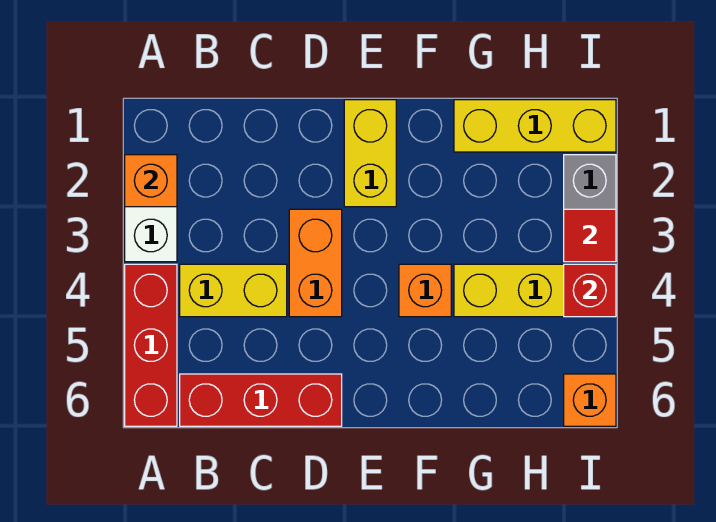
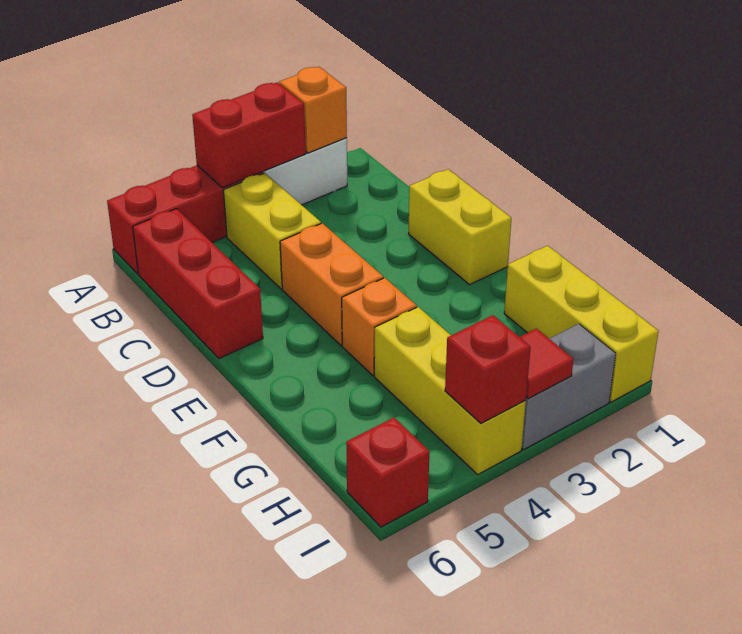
none -> red 1x2 brick [192,82,306,188]
orange 1x2 brick [289,209,342,317] -> orange 1x2 brick turned to [280,223,383,346]
yellow 1x2 brick [344,100,396,207] -> yellow 1x2 brick turned to [409,169,511,285]
orange 1x1 brick [564,374,616,426] -> red 1x1 brick [346,418,430,527]

